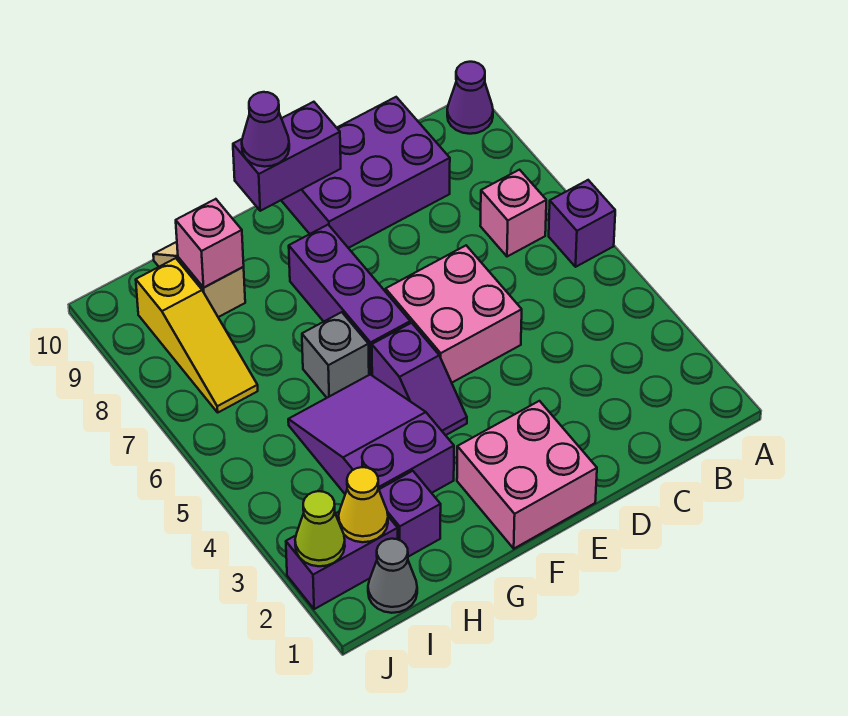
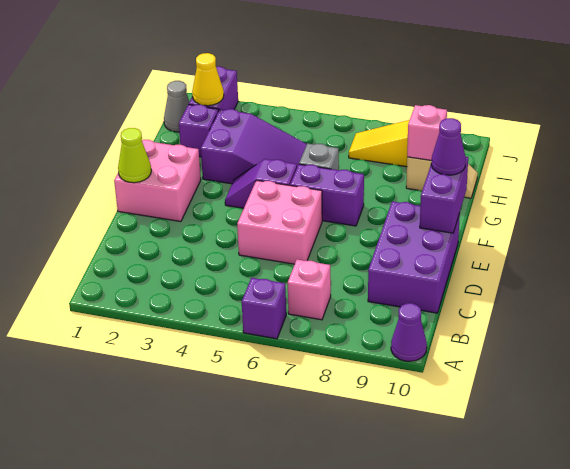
purple 1x3 brick [289,225,410,375] -> purple 1x2 brick [290,164,364,226]
lime 1x1 cone [295,491,345,566] -> lime 1x1 cone moved to [118,128,151,183]

